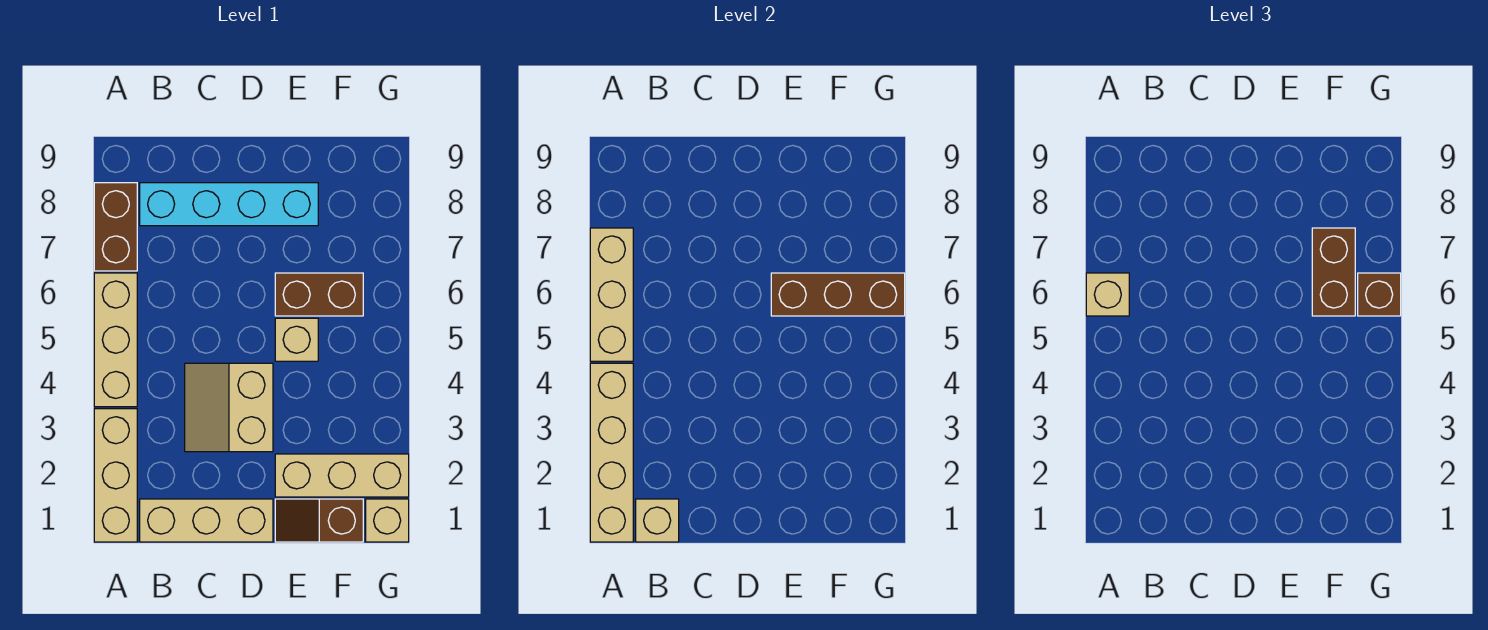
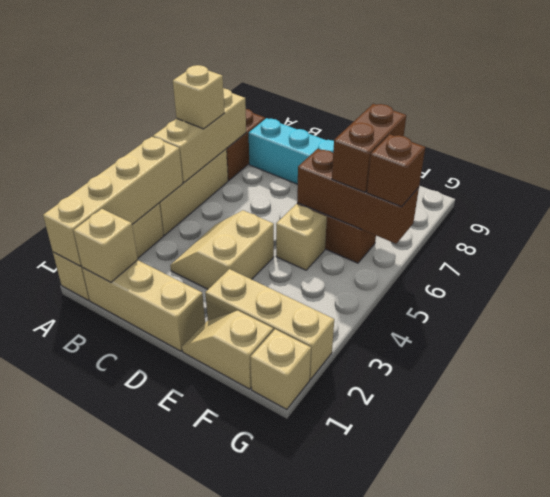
brown 1x2 slope [275,499,363,542] -> tan 1x2 slope [182,311,273,389]

